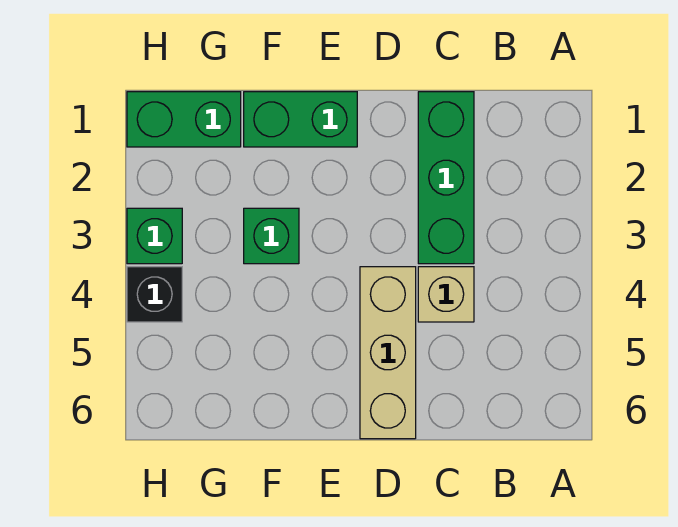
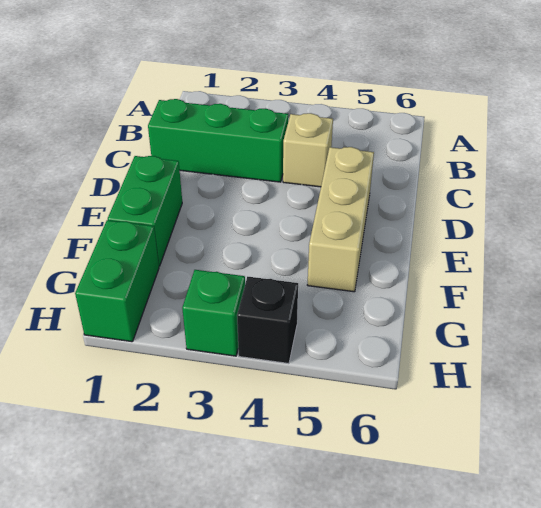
tan 1x3 brick [360,267,416,439] -> tan 1x3 brick turned to [308,147,374,292]
green 1x1 brick [244,208,299,264] -> none

